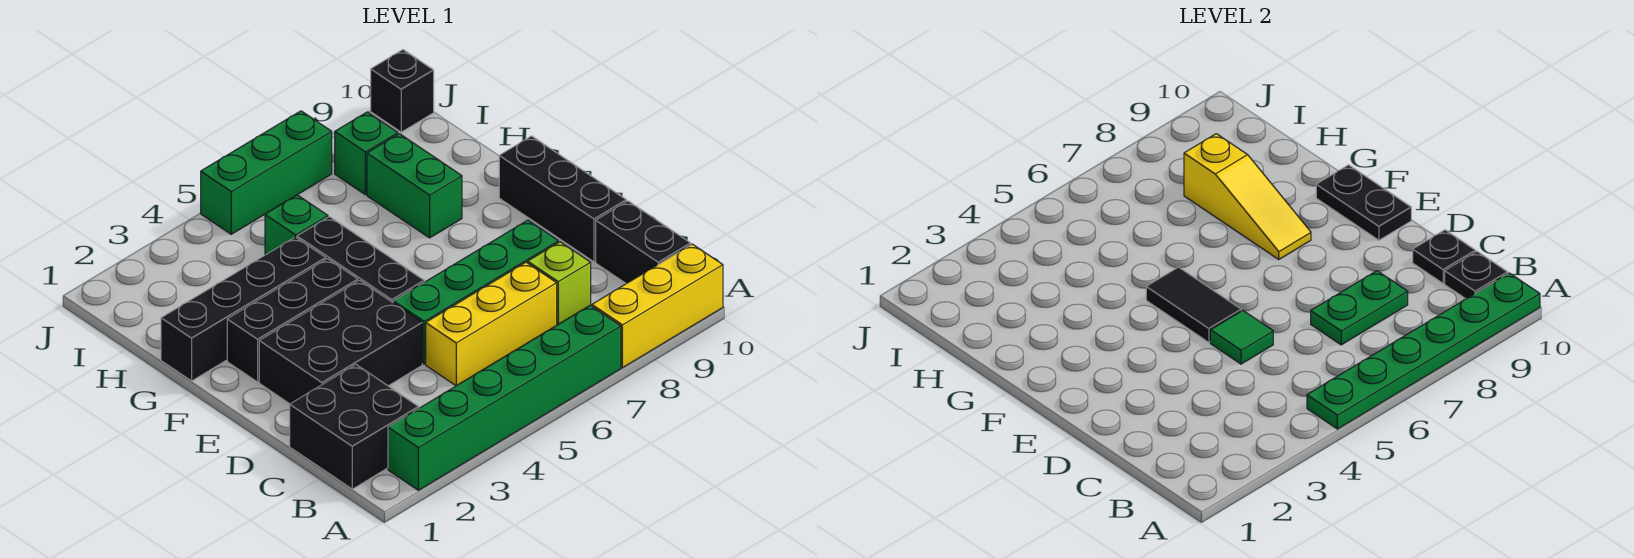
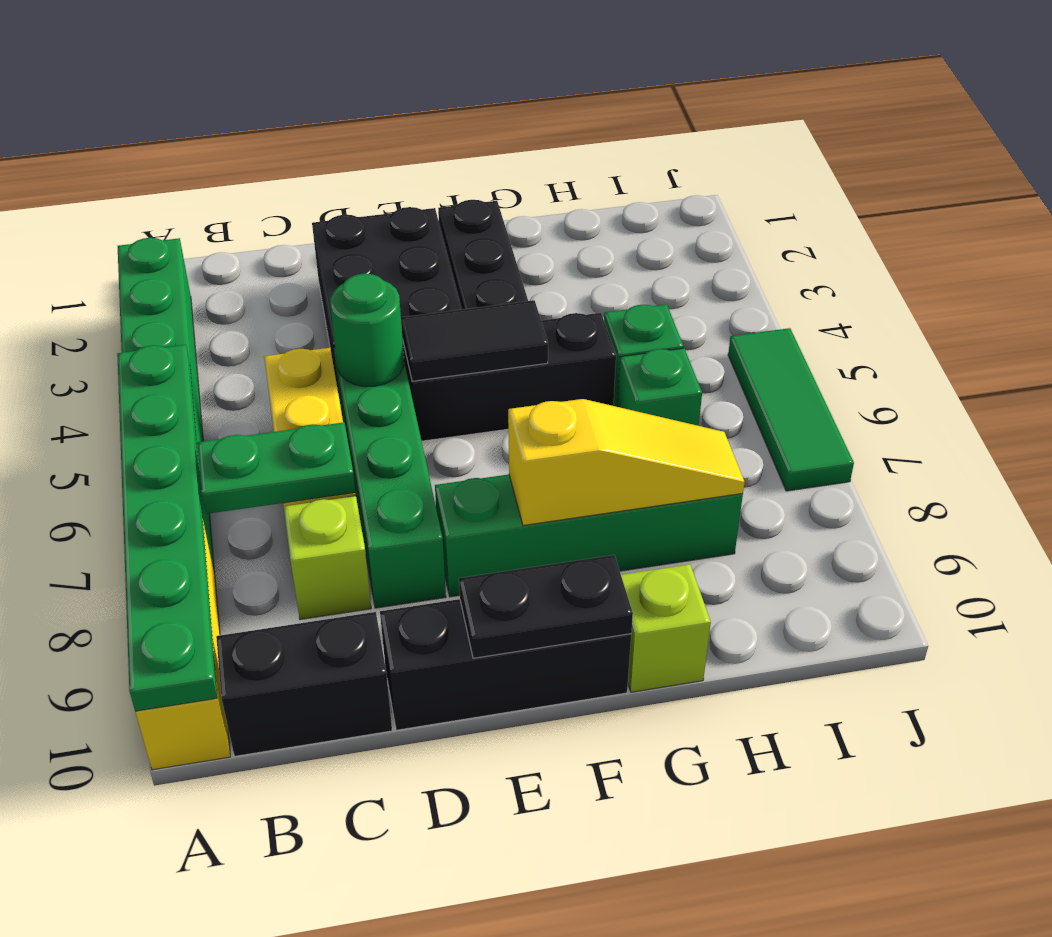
black 2x2 brick [290,365,419,489] -> none
black 1x1 plate [1445,252,1508,299] -> none
green 1x2 plate [1311,271,1408,345] -> green 1x2 plate turned to [198,422,355,514]
black 1x1 plate [1413,230,1476,283] -> none
green 1x1 tile [1210,310,1273,364] -> green 1x1 round brick [330,274,404,387]
yellow 1x3 slope [1184,134,1311,259] -> yellow 1x3 slope turned to [508,399,745,525]
black 1x4 brick [161,237,326,381] -> none
green 1x2 brick [367,134,462,238] -> green 1x4 brick [435,474,743,597]
none -> lime 1x1 brick [621,564,711,692]
green 1x1 brick [335,112,398,195] -> green 1x1 brick moved to [617,348,702,426]
green 1x3 brick [201,111,332,234] -> green 1x3 tile [728,328,854,491]
black 1x1 brick [371,50,434,132] -> none

